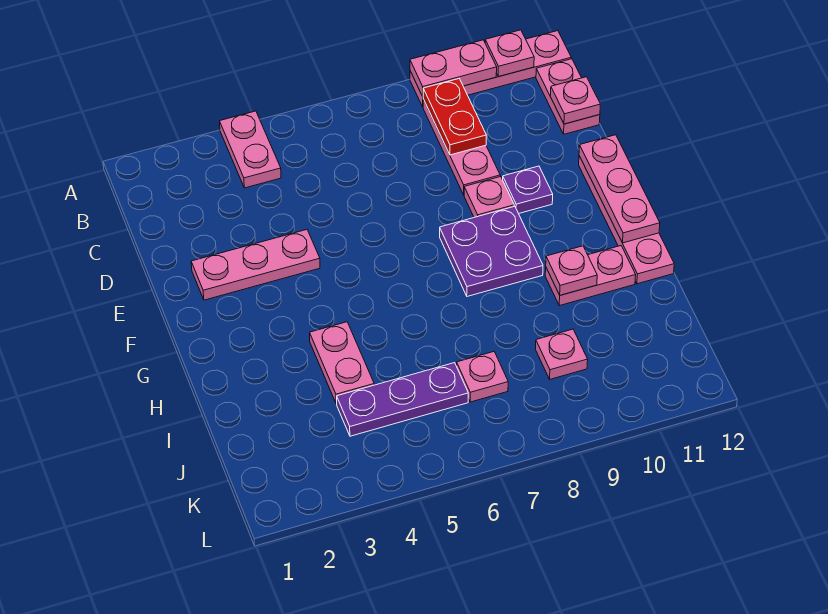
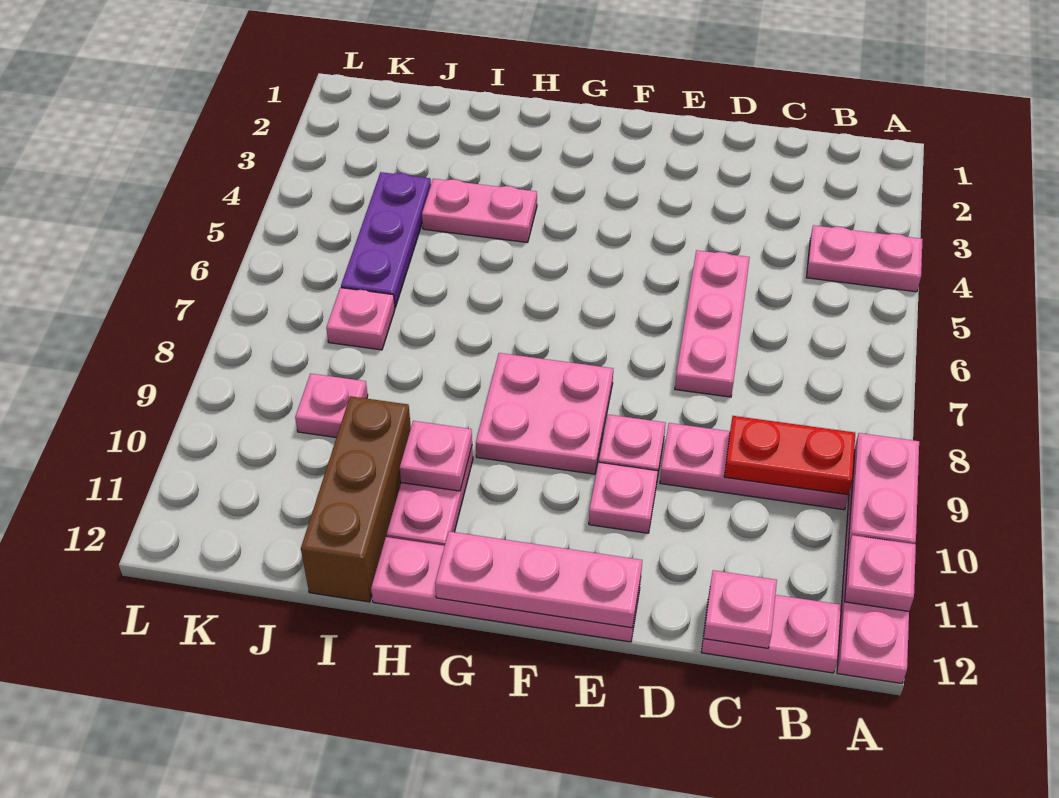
pink 1x3 plate [191,230,320,300] -> pink 1x3 plate moved to [675,250,750,397]
purple 1x1 plate [503,166,553,214] -> pink 1x1 plate [589,462,658,533]
purple 2x2 plate [440,206,543,296] -> pink 2x2 plate [476,353,613,474]
none -> brown 1x3 brick [301,396,411,602]

